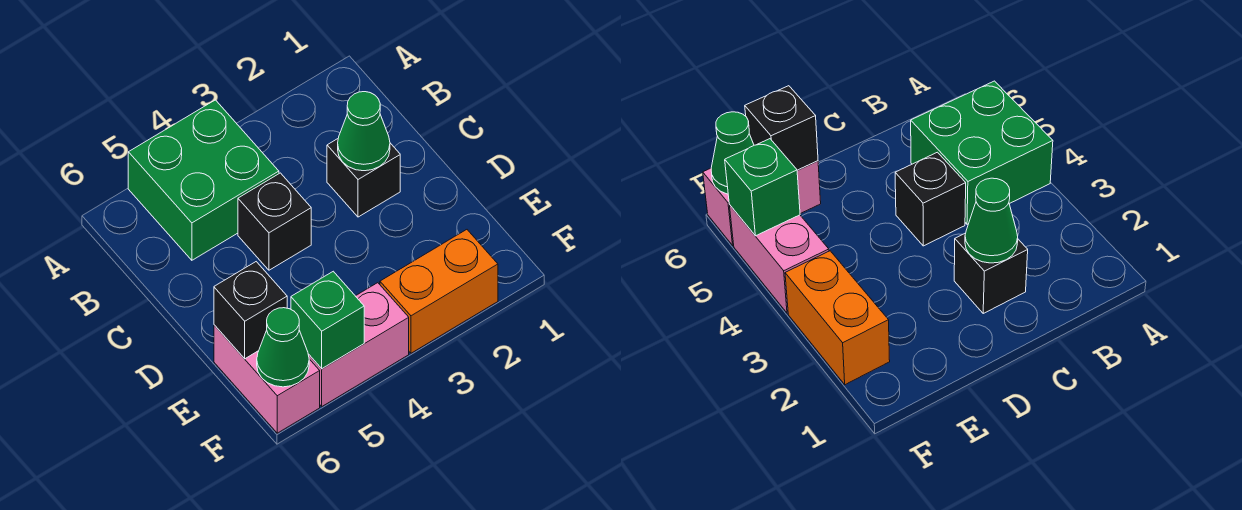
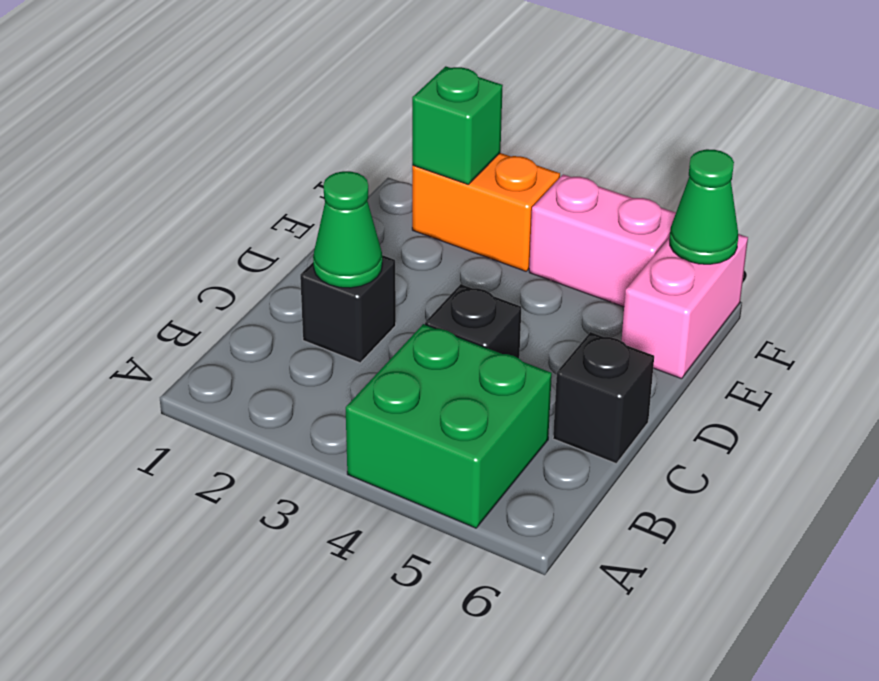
black 1x1 brick [214,262,287,359] -> black 1x1 brick moved to [553,332,654,464]
green 1x1 brick [291,271,364,369] -> green 1x1 brick moved to [412,66,503,185]

